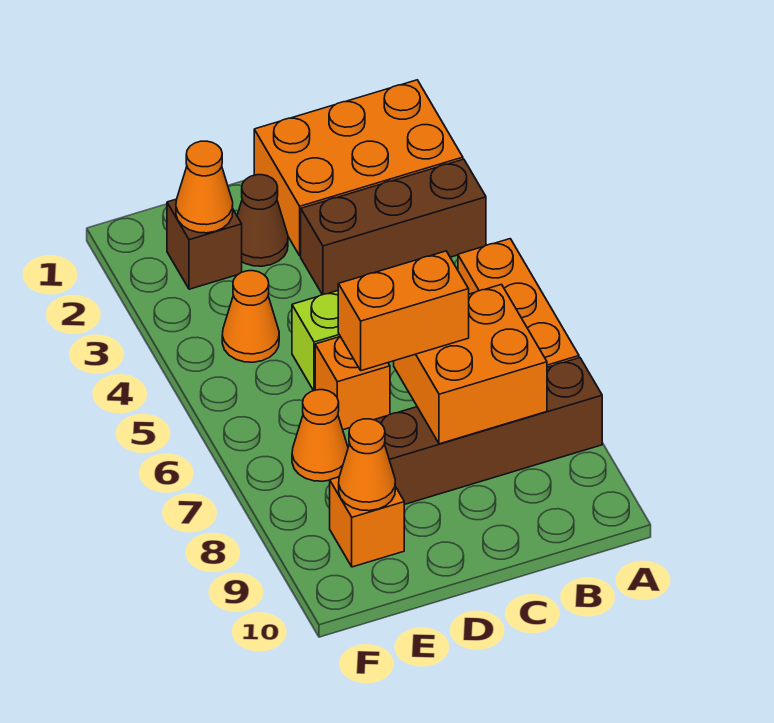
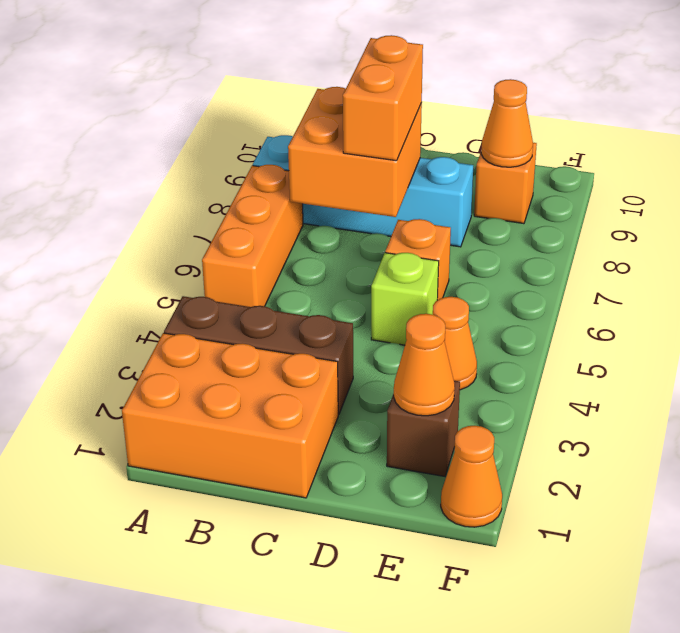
brown 1x4 brick [375,358,602,505] -> cyan 1x4 brick [253,135,473,247]
orange 1x2 brick [338,251,469,371] -> orange 1x2 brick turned to [343,35,423,161]
brown 1x1 cone [237,175,288,266] -> none
orange 1x1 cone [292,390,348,481] -> orange 1x1 cone moved to [441,426,502,527]

